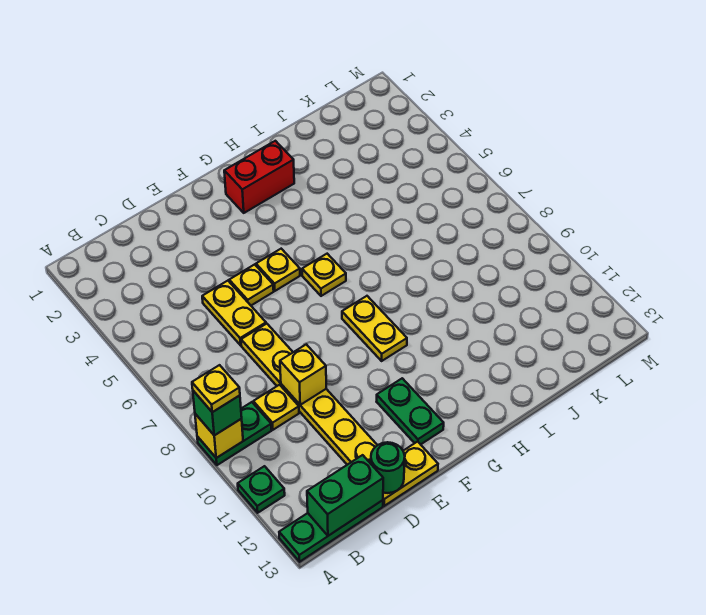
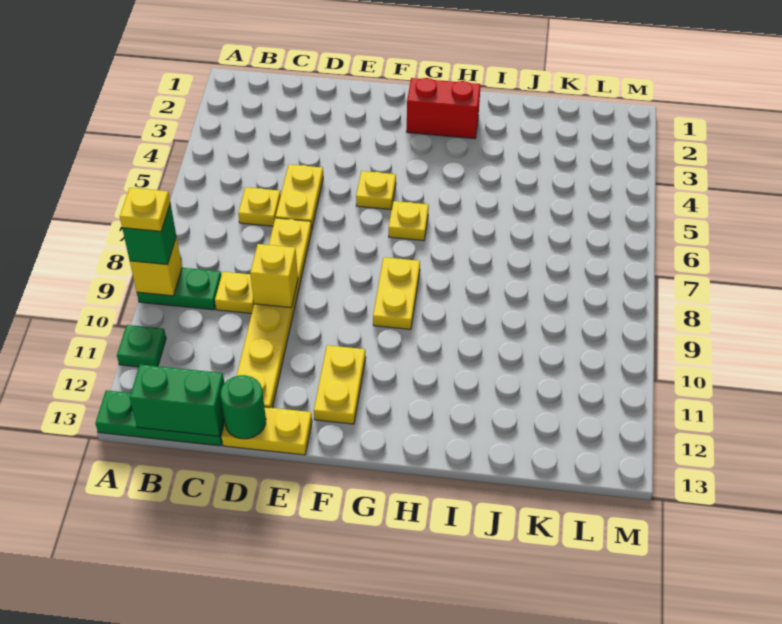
yellow 1x1 plate [229,264,274,305] -> yellow 1x1 plate moved to [238,187,281,226]
green 1x2 plate [377,378,444,444] -> yellow 1x2 plate [314,345,366,424]

